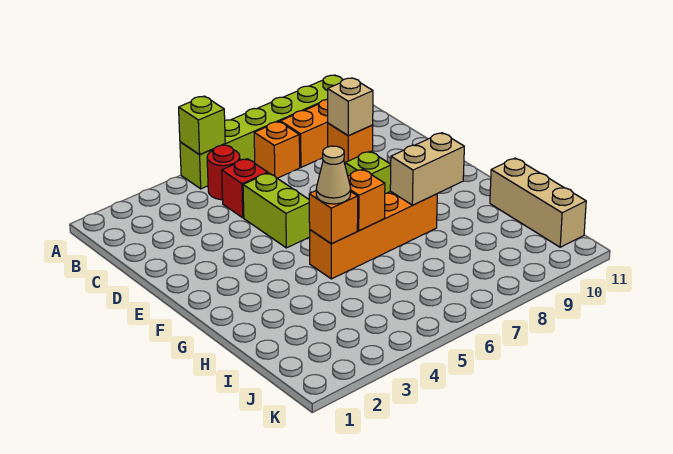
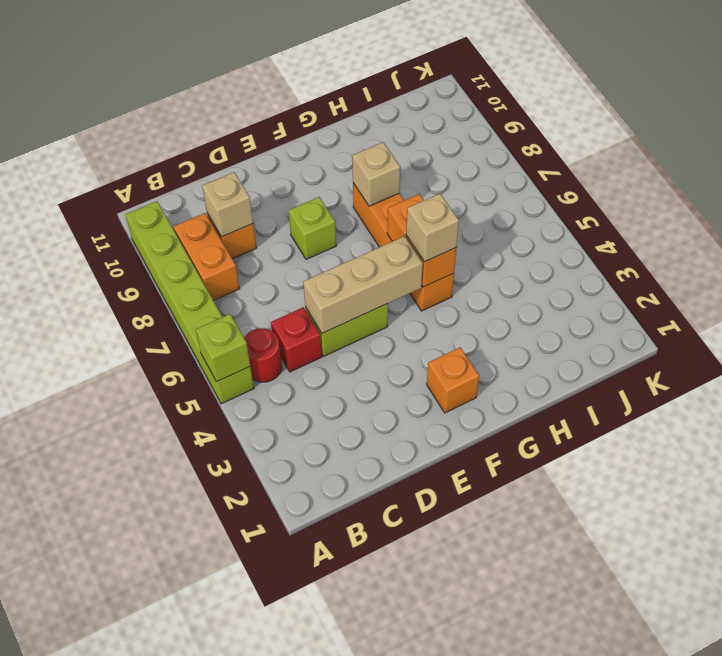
orange 1x1 brick [254,122,300,178] -> orange 1x1 brick moved to [427,347,479,413]
tan 1x1 cone [316,146,351,204] -> tan 1x1 brick [406,194,459,262]
tan 1x2 brick [390,133,464,205] -> tan 1x1 brick [352,142,400,206]
tan 1x3 brick [490,158,586,247] -> tan 1x3 brick moved to [303,236,423,333]

